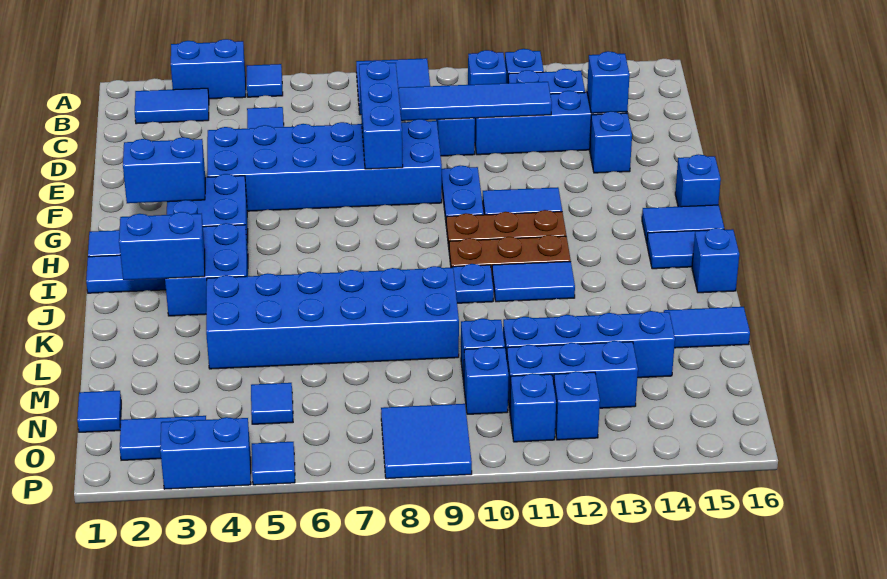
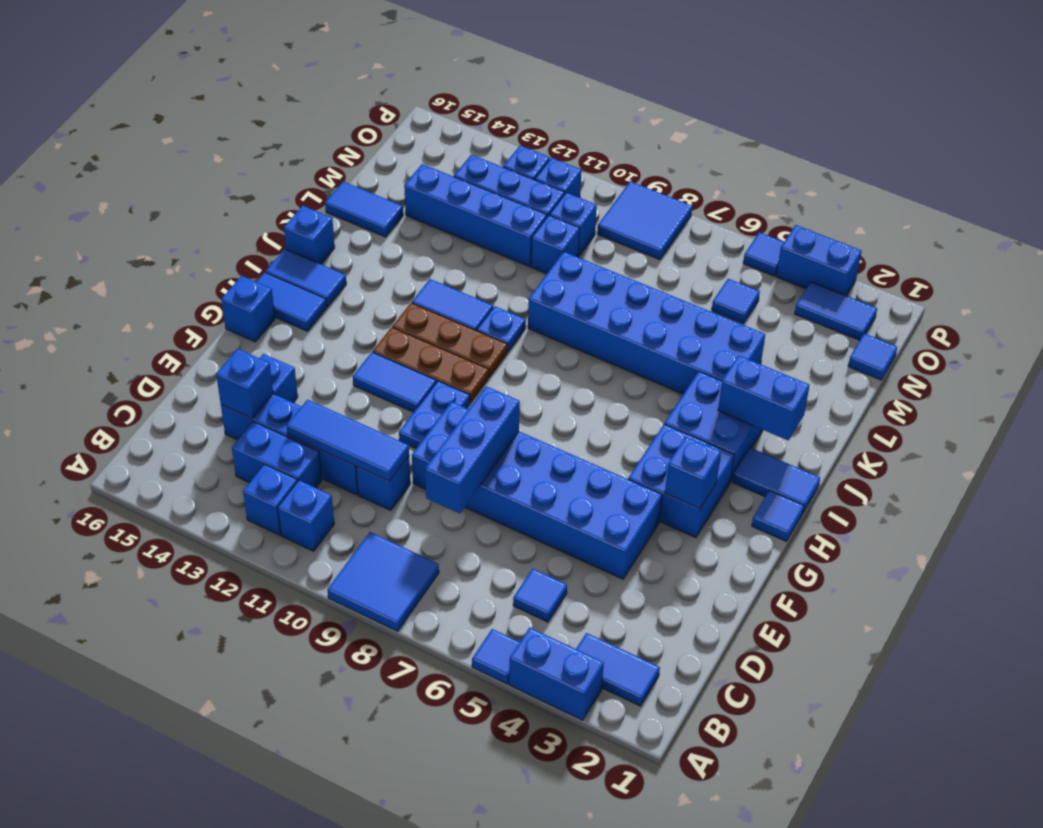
blue 1x4 tile [398,82,552,121] -> blue 1x3 tile [287,400,409,481]
blue 1x2 brick [123,137,205,203] -> blue 1x1 brick [665,437,721,509]

